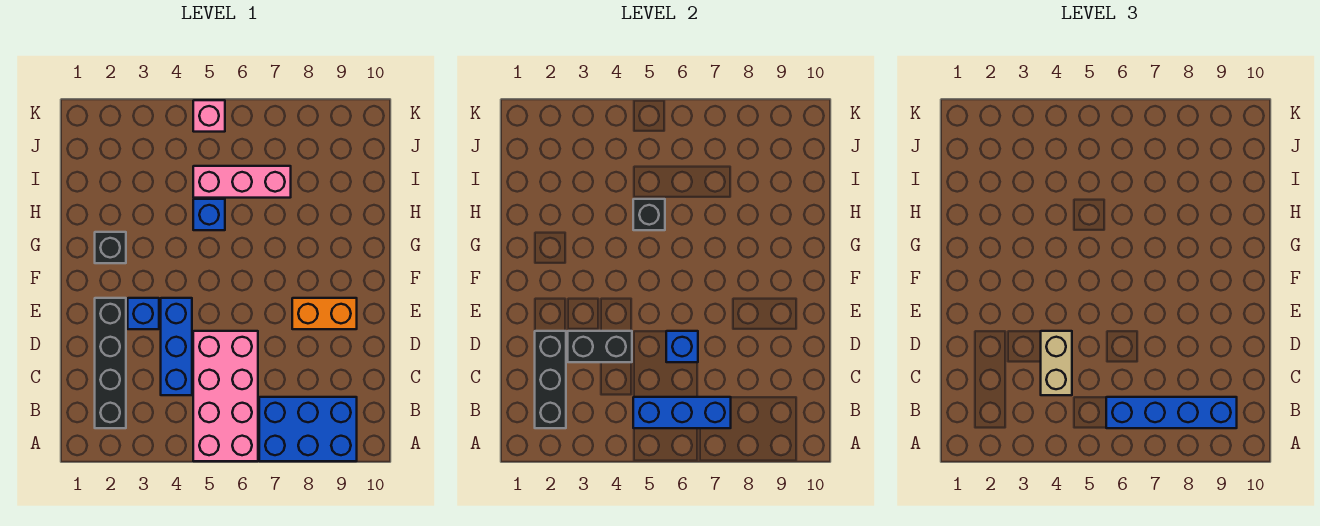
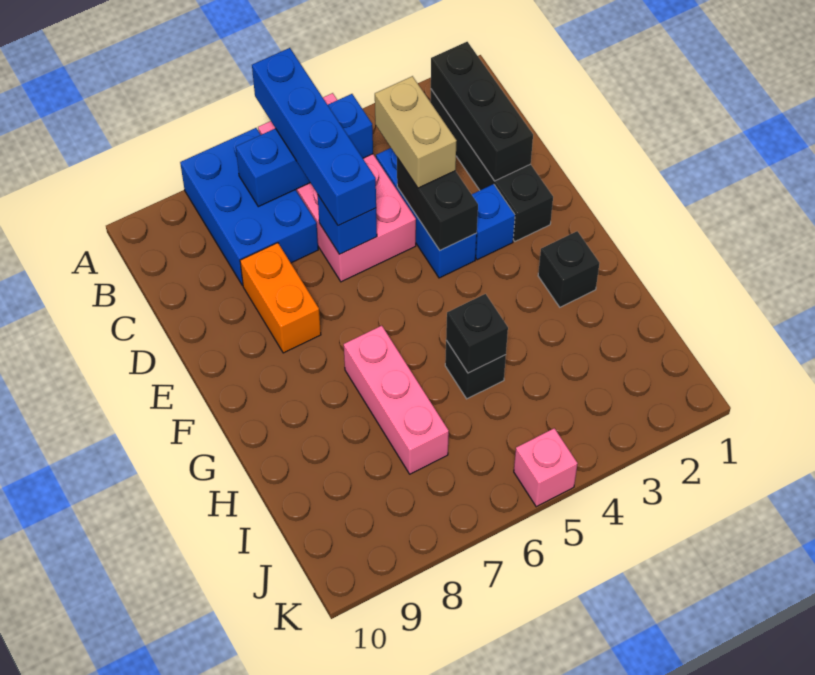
blue 2x3 brick [259,397,357,461] -> blue 2x3 brick turned to [180,128,318,286]
blue 1x4 brick [1106,397,1237,428] -> blue 1x4 brick turned to [252,48,376,226]
black 1x2 brick [568,331,632,362] -> black 1x2 brick turned to [397,158,478,250]
orange 1x2 brick [292,298,357,329] -> orange 1x2 brick turned to [240,243,321,353]
blue 1x1 brick [193,199,225,230] -> black 1x1 brick [445,340,506,399]
pink 1x3 brick [193,166,291,198] -> pink 1x3 brick turned to [344,326,449,474]

